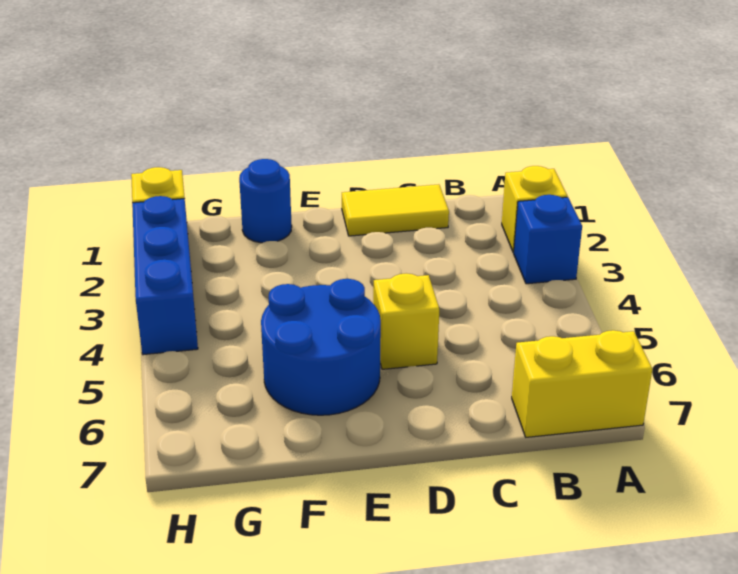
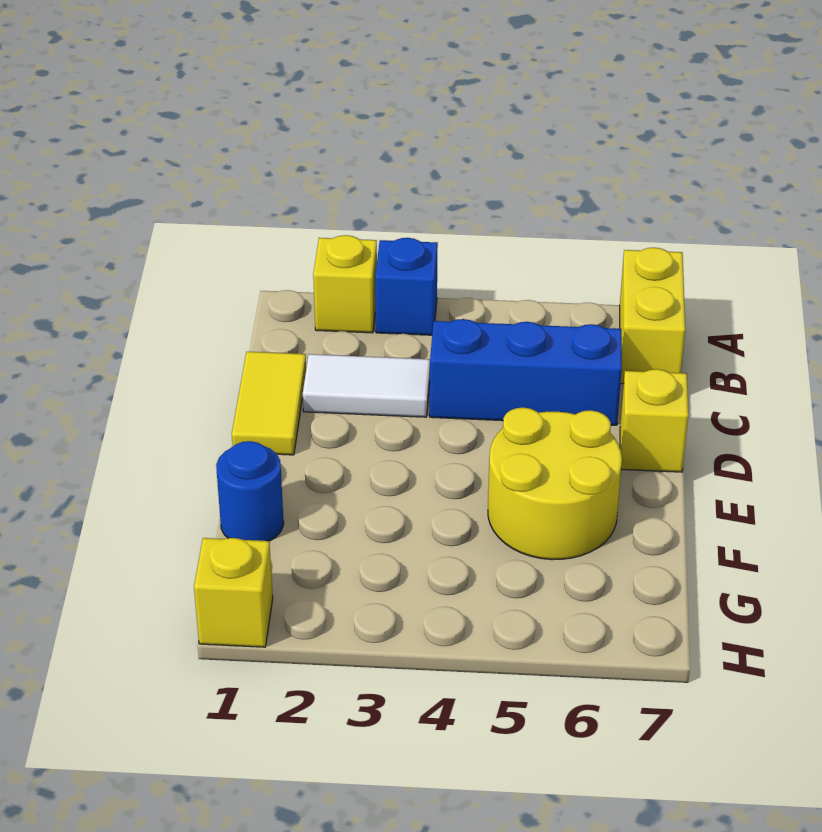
none -> white 1x2 tile [303,354,430,417]
yellow 1x1 brick [373,273,439,369] -> yellow 1x1 brick moved to [620,369,688,472]
blue 2x2 round brick [261,279,381,415] -> yellow 2x2 round brick [488,408,622,560]
blue 1x3 brick [132,196,198,355] -> blue 1x3 brick moved to [430,319,622,425]

